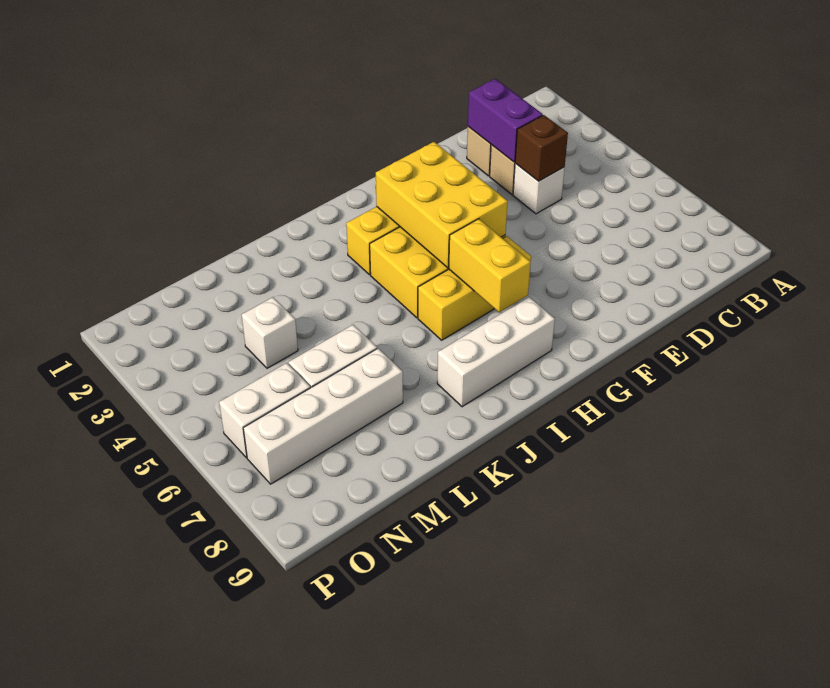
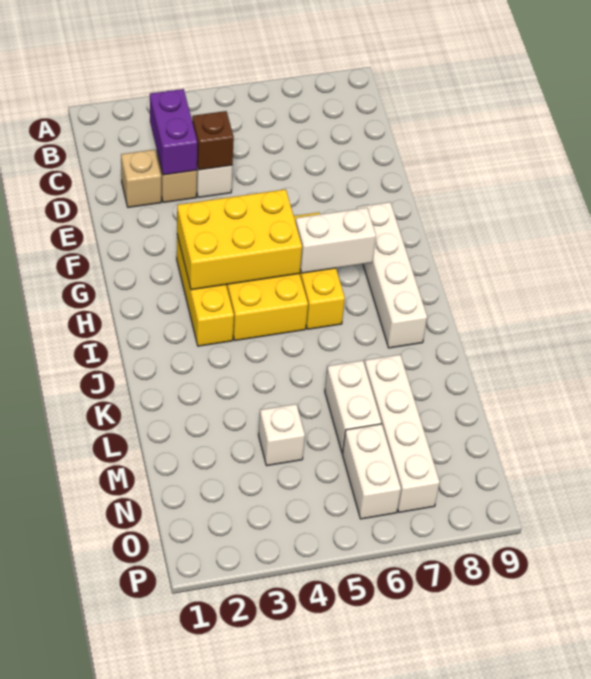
purple 1x2 brick [468,79,543,162] -> purple 1x2 brick turned to [150,89,198,175]
yellow 1x2 brick [449,219,531,312] -> white 1x2 brick [296,208,376,273]
white 1x3 brick [437,297,555,407] -> white 1x4 brick [357,202,427,348]

